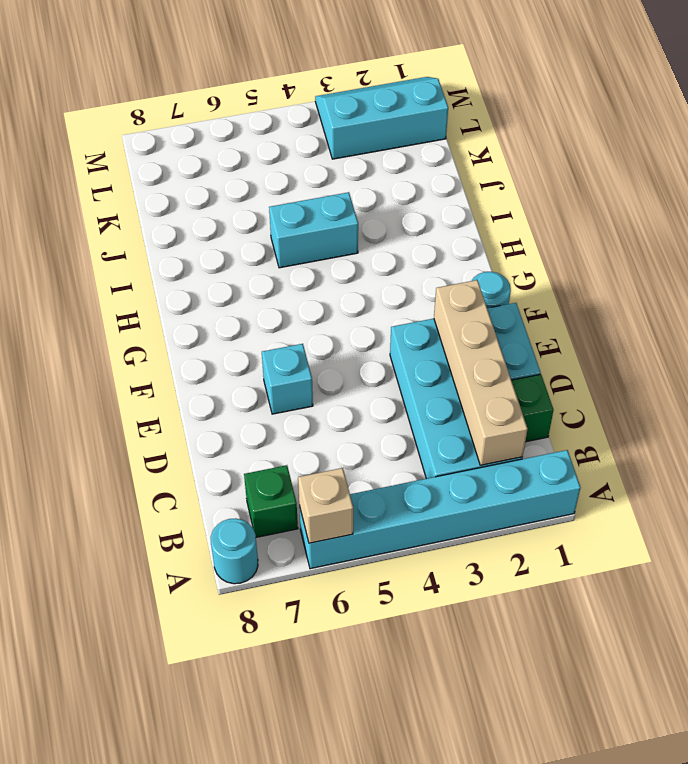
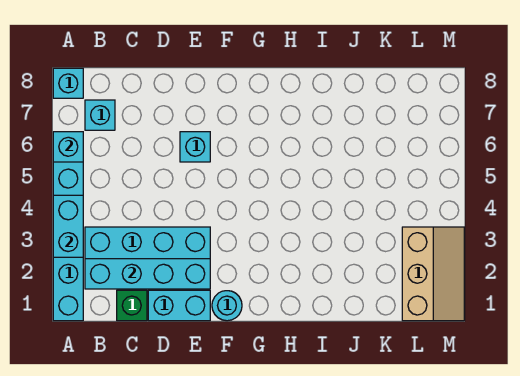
tan 1x1 brick [298,468,353,543] -> cyan 1x1 brick [53,132,83,162]
cyan 1x1 round brick [211,518,258,584] -> cyan 1x1 brick [53,68,83,98]
tan 1x4 brick [434,280,528,465] -> cyan 1x4 brick [85,259,210,289]
green 1x1 brick [244,465,298,537] -> cyan 1x1 brick [85,100,115,130]
cyan 1x2 brick [269,192,358,268] -> cyan 1x2 brick moved to [53,195,83,257]
cyan 2x3 slope [315,77,448,159] -> tan 2x3 slope [402,227,464,321]

